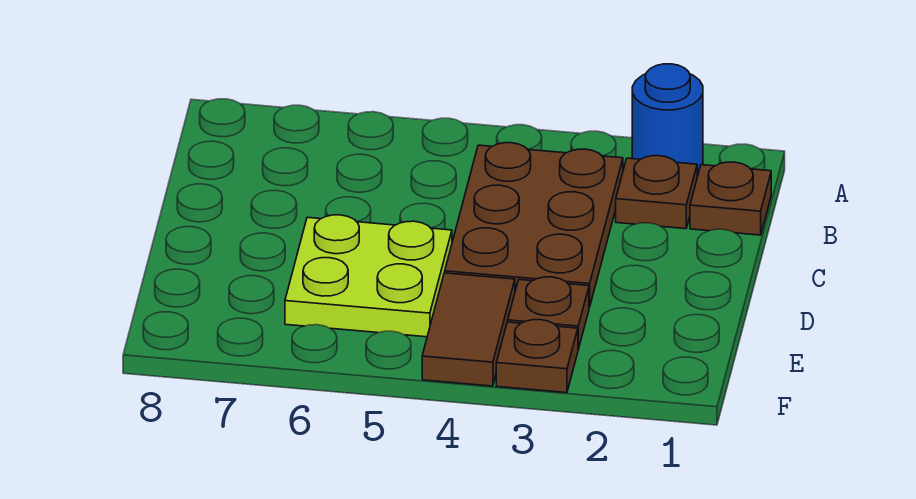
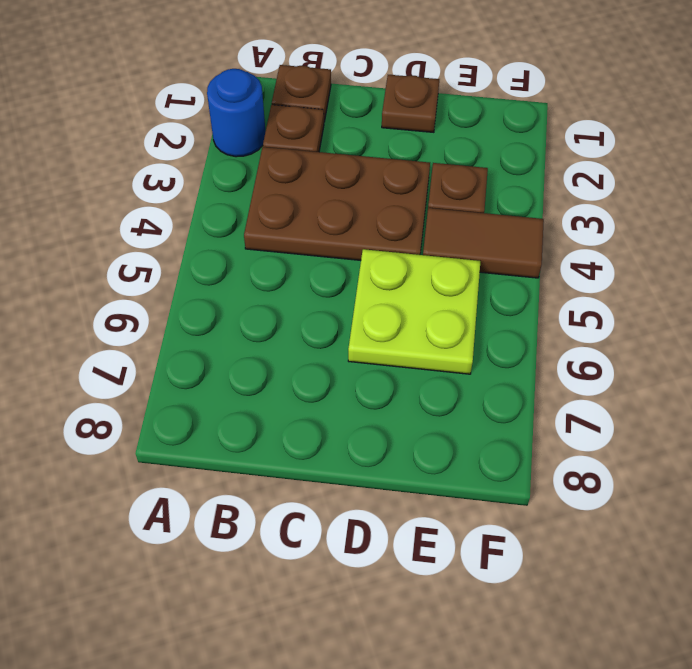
brown 1x1 plate [496,320,578,393] -> brown 1x1 plate moved to [382,75,439,132]

